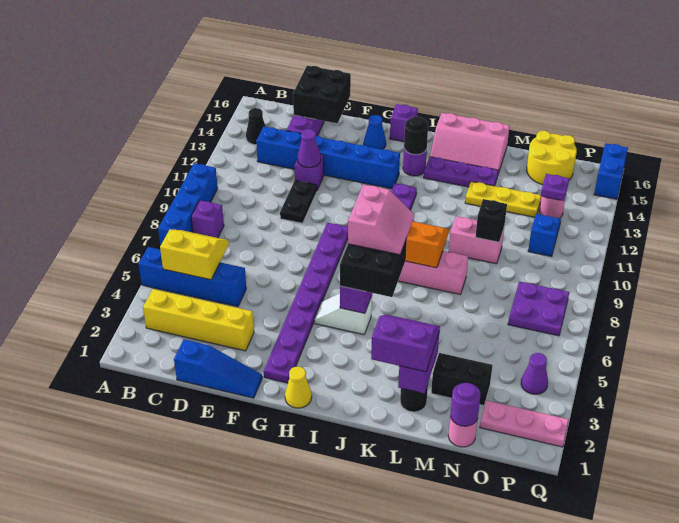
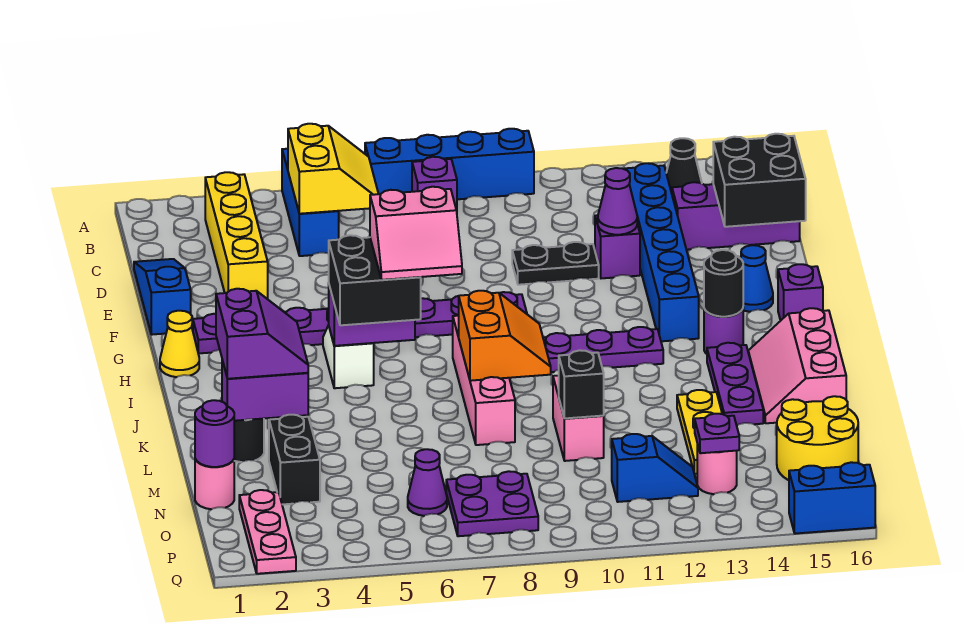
blue 1x4 brick [139,247,246,306] -> blue 1x3 brick [282,149,339,256]
blue 1x3 slope [174,340,262,398] -> blue 1x3 slope turned to [134,259,191,335]
purple 1x1 cone [521,353,548,394] -> purple 1x1 cone moved to [408,449,447,516]

